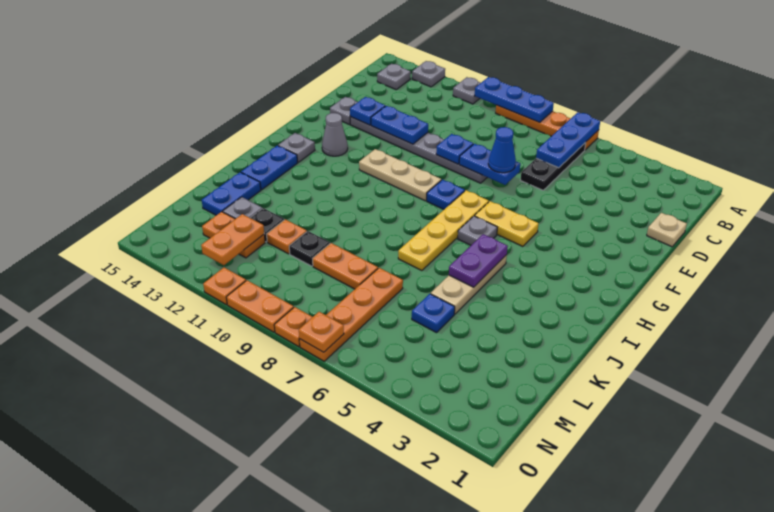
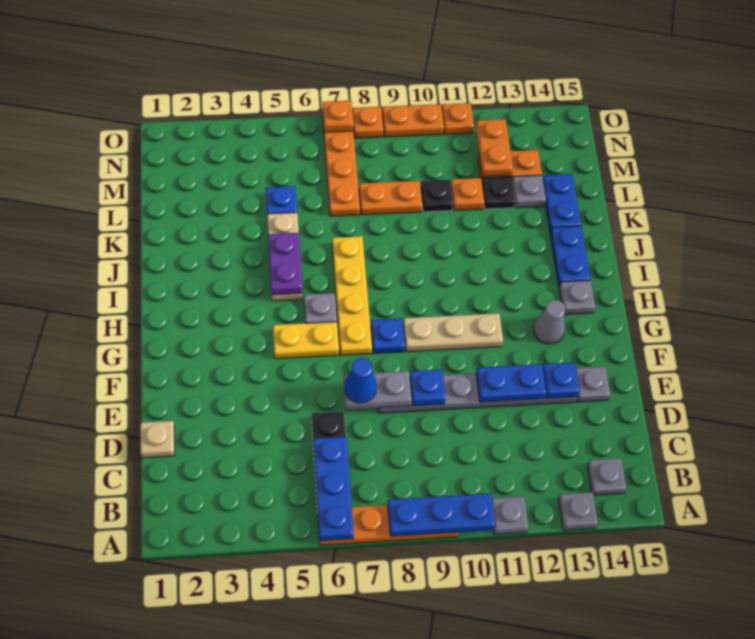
blue 1x2 plate [459,144,520,185] -> grey 1x2 plate [343,371,412,409]

